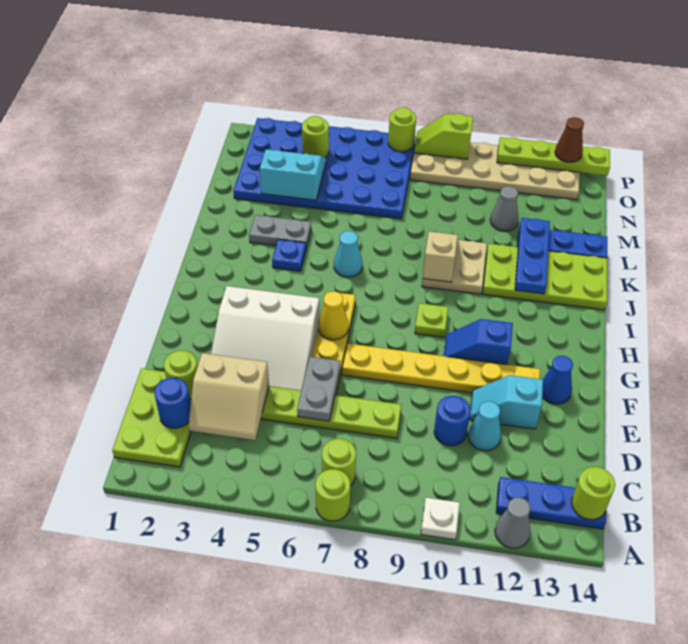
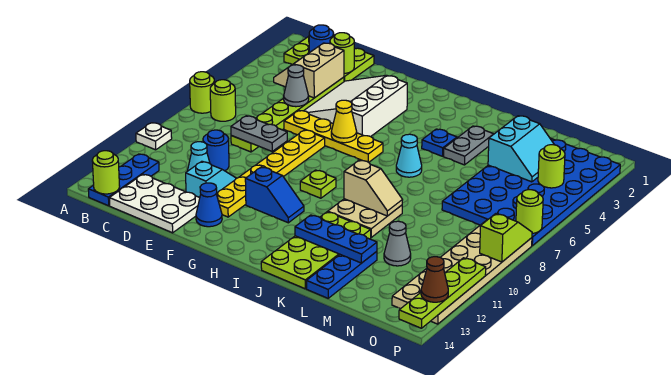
grey 1x1 cone [495,498,531,548] -> grey 1x1 cone moved to [284,65,309,107]
none -> white 2x3 plate [109,174,200,233]
grey 1x2 plate [297,357,340,421] -> grey 1x2 plate moved to [231,116,287,151]
blue 1x2 slope [444,319,513,365] -> blue 1x2 slope turned to [245,167,304,223]

